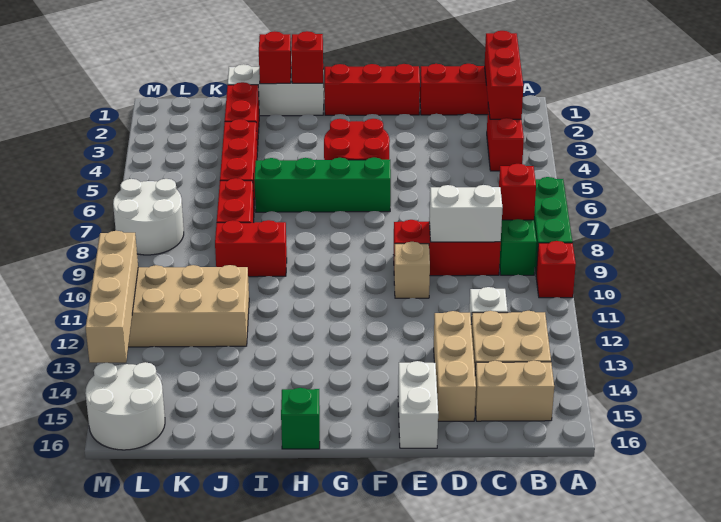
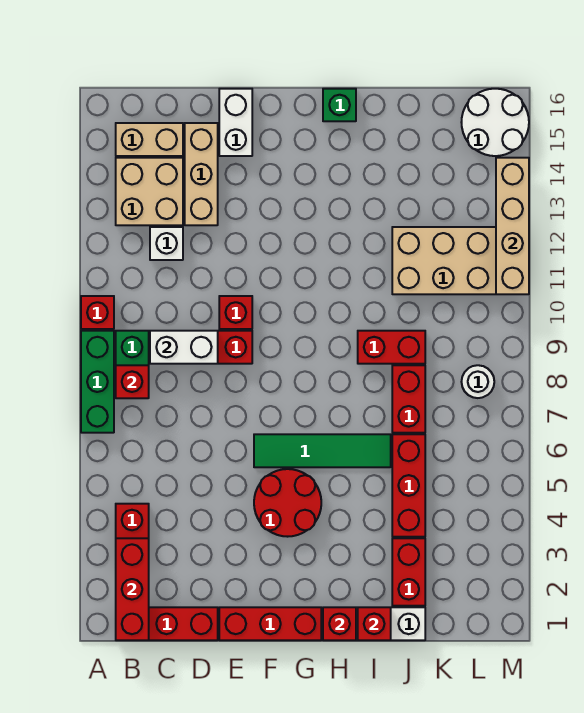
tan 1x1 brick [394,242,430,298] -> red 1x1 brick [219,296,252,329]
green 1x4 brick [254,158,391,212] -> green 1x4 tile [254,434,391,467]
white 2x2 round brick [113,179,184,255] -> white 1x1 round brick [462,365,494,398]

